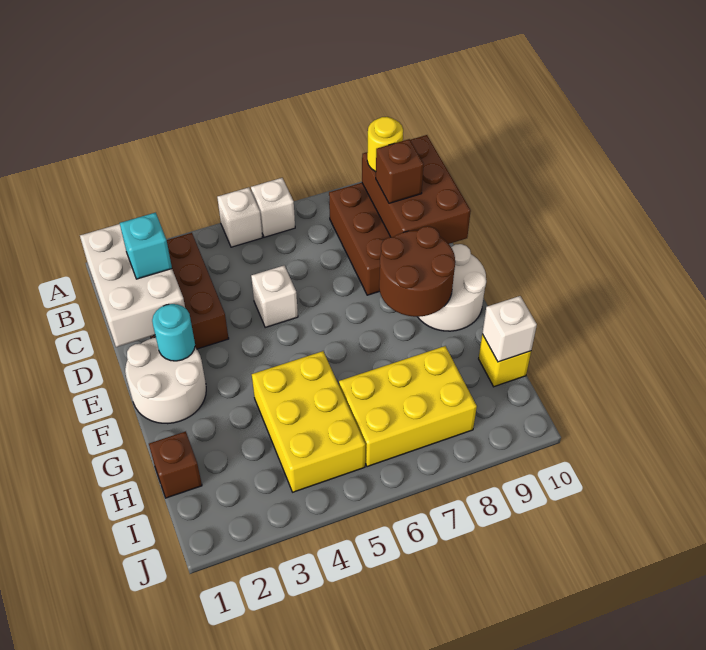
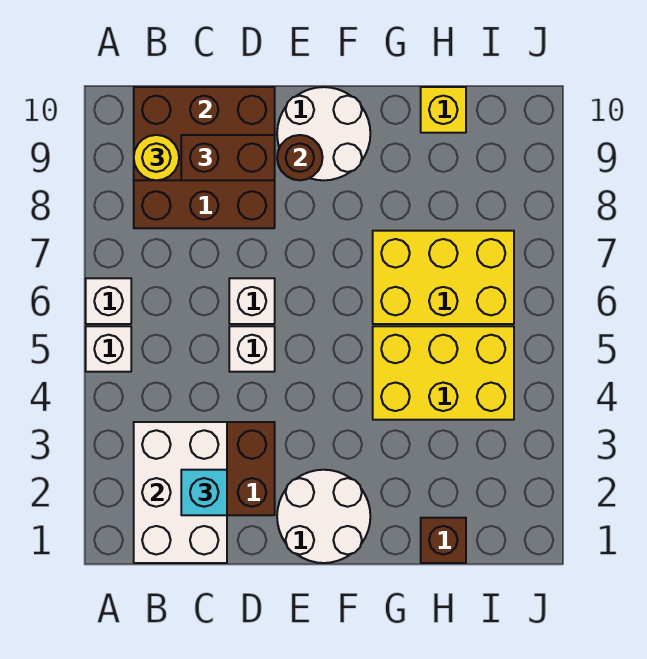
white 2x3 brick [80,224,185,347] -> white 2x3 brick turned to [134,422,227,563]
brown 1x1 brick [376,139,424,203] -> brown 1x2 brick [181,135,275,180]
cyan 1x1 round brick [152,304,195,361] -> none
brown 2x2 round brick [379,226,455,317] -> brown 1x1 round brick [277,135,323,180]
yellow 2x3 brick [339,346,477,467] -> yellow 2x3 brick turned to [373,231,514,324]
white 1x1 brick [482,296,537,362] -> white 1x1 brick moved to [229,278,275,324]

